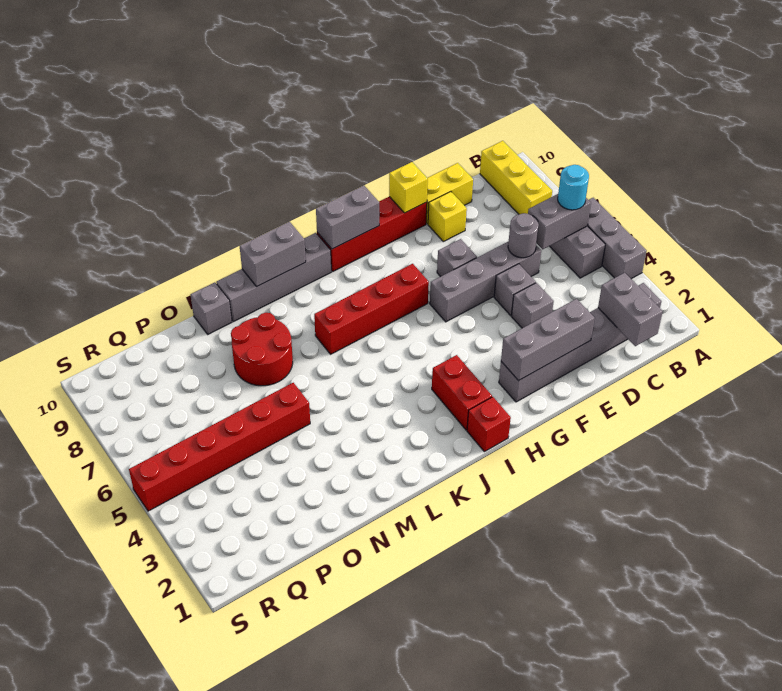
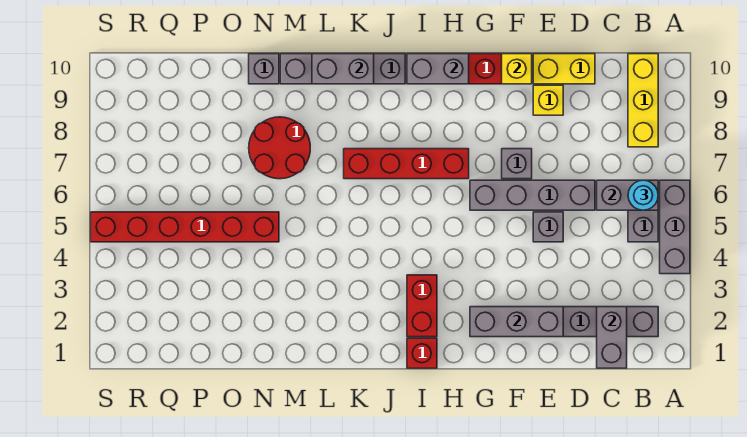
grey 1x1 round brick [508,213,539,258] -> none
grey 1x1 brick [512,283,554,328] -> none

